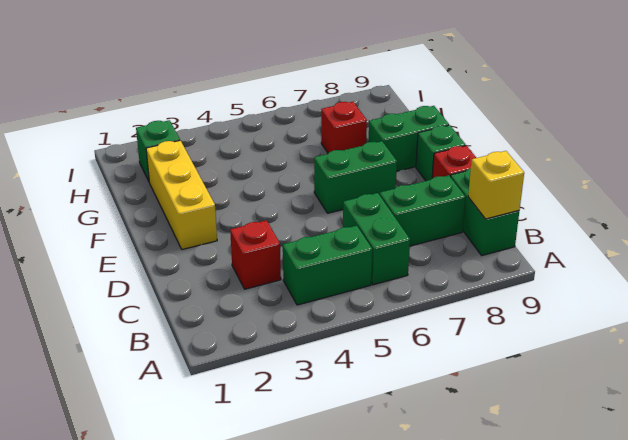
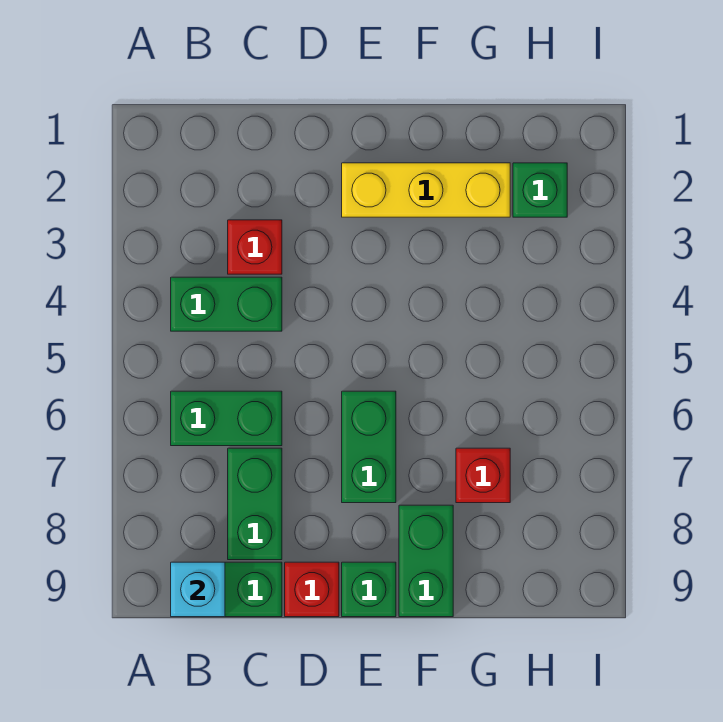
green 1x2 brick [283,226,372,305] -> green 1x2 brick turned to [171,277,282,331]
yellow 1x1 brick [468,151,524,219] -> cyan 1x1 brick [171,562,225,617]

